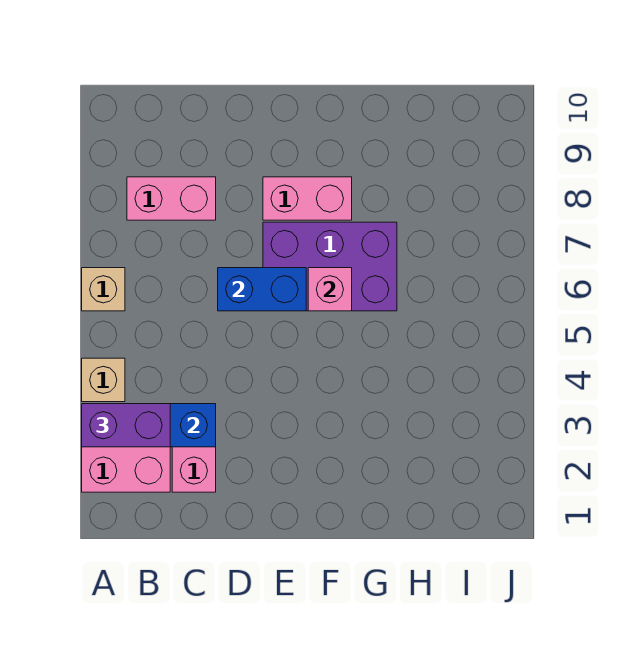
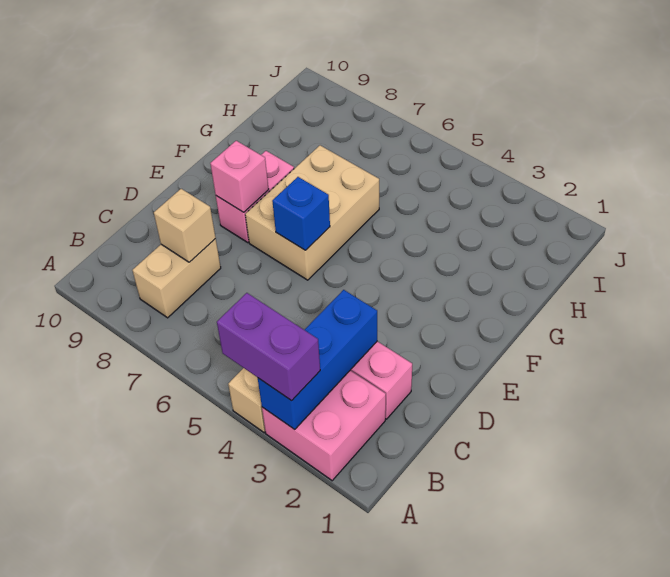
purple 1x2 brick [82,404,170,447] -> purple 1x2 brick turned to [217,293,320,401]
tan 1x1 brick [82,268,125,311] -> tan 1x1 brick moved to [154,189,216,262]
pink 1x2 brick [127,177,216,220] -> tan 1x2 brick [132,239,221,318]
blue 1x2 brick [218,268,306,311] -> blue 1x1 brick [272,177,330,250]
purple 2x3 brick [263,222,397,311] -> tan 2x3 brick [245,145,379,280]
pink 1x1 brick [308,268,352,311] -> pink 1x1 brick moved to [210,141,269,212]

